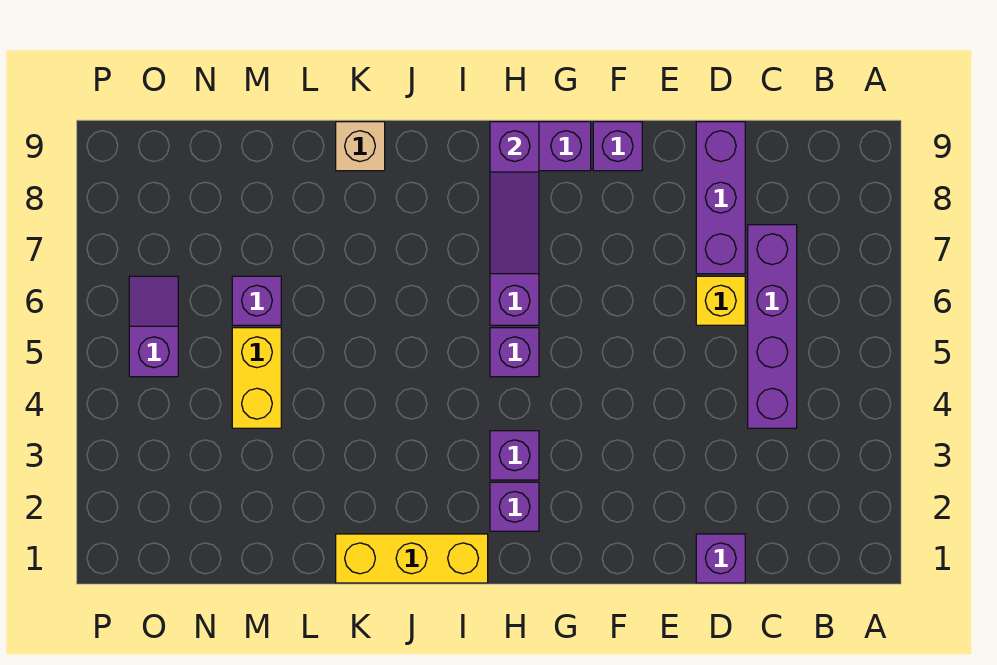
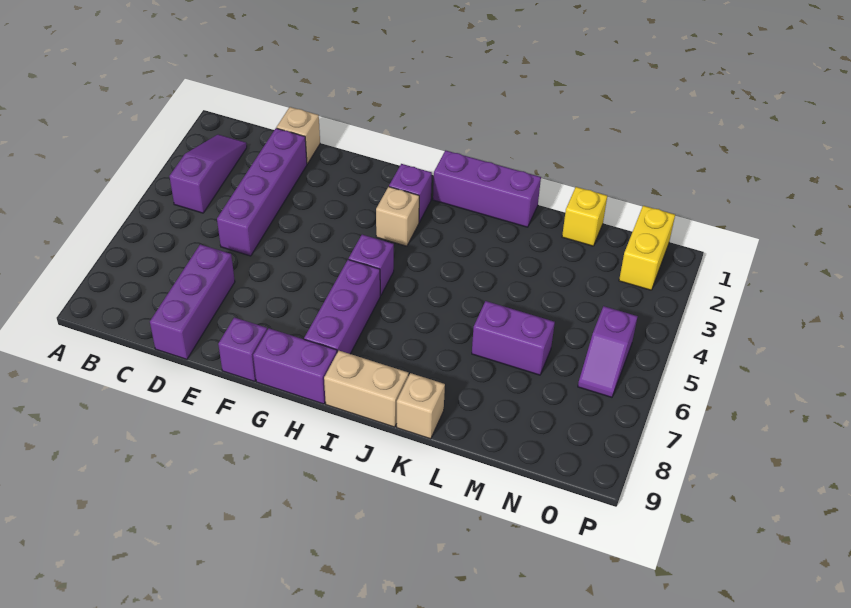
purple 1x4 brick [748,225,797,428] -> purple 1x4 brick moved to [217,128,307,256]
purple 1x1 brick [696,534,745,583] -> tan 1x1 brick [276,107,320,164]
yellow 1x1 brick [696,276,745,325] -> yellow 1x1 brick moved to [562,187,607,246]
purple 1x1 brick [490,431,539,480] -> tan 1x1 brick [376,187,419,246]
purple 1x3 slope [490,122,539,274] -> purple 1x3 slope moved to [169,135,247,213]
yellow 1x3 brick [336,534,488,583] -> purple 1x3 brick [433,150,541,227]
none -> tan 1x2 brick [324,351,409,427]
yellow 1x2 brick [232,328,281,428] -> yellow 1x2 brick moved to [619,206,675,290]
purple 1x1 brick [232,276,281,325] -> purple 1x2 brick [472,301,555,375]

